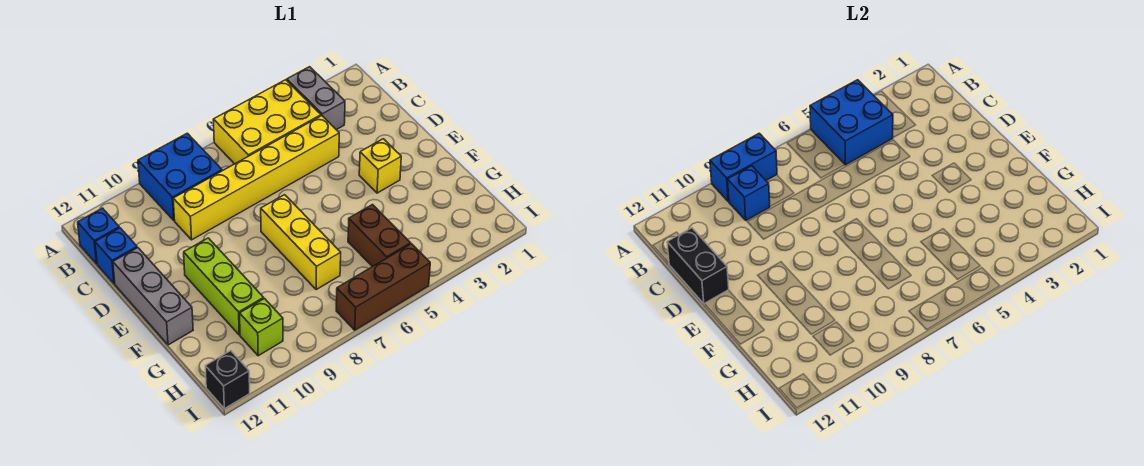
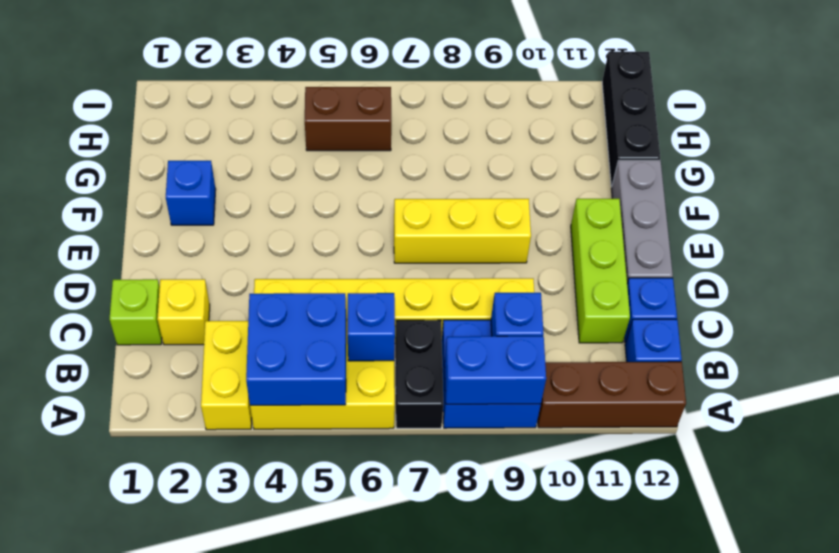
grey 1x2 brick [287,67,345,130] -> yellow 1x2 brick [201,321,252,430]
none -> blue 1x1 brick [348,293,395,361]
black 1x2 brick [667,228,729,304] -> black 1x2 brick moved to [395,320,443,428]
yellow 1x1 brick [359,139,401,193] -> yellow 1x1 brick moved to [157,279,210,345]
yellow 1x3 brick [261,195,341,290] -> yellow 1x3 brick turned to [394,199,531,263]
lime 1x3 brick [184,238,264,335] -> lime 1x3 brick moved to [571,199,630,343]
none -> blue 1x1 brick [166,161,216,225]
brown 1x2 brick [348,205,410,267] -> brown 1x2 brick turned to [305,87,391,151]
lime 1x1 brick [240,299,283,356] -> lime 1x1 brick moved to [110,279,162,345]
brown 1x3 brick [336,244,430,330] -> brown 1x3 brick moved to [538,362,686,428]
black 1x1 brick [205,351,250,409] -> black 1x3 brick [602,52,660,187]

